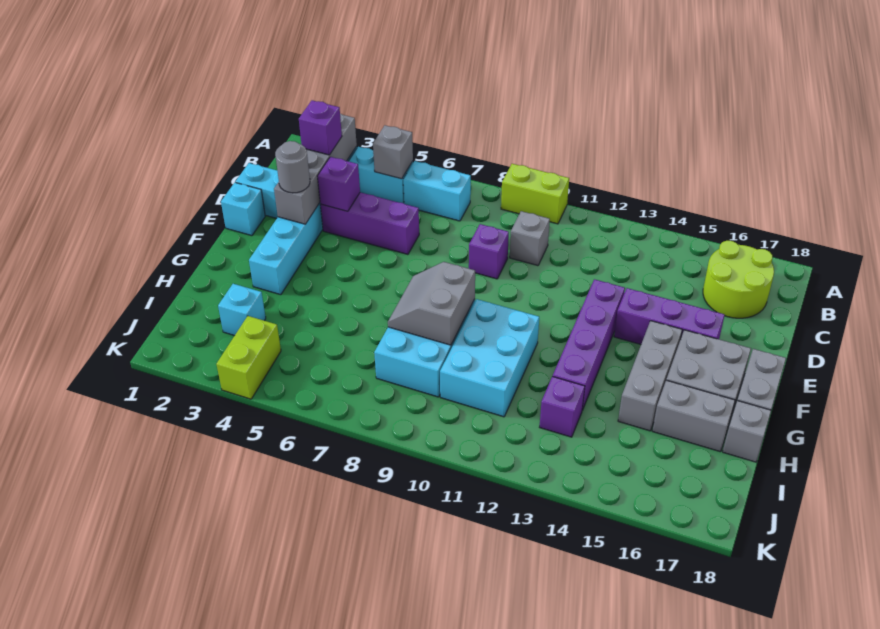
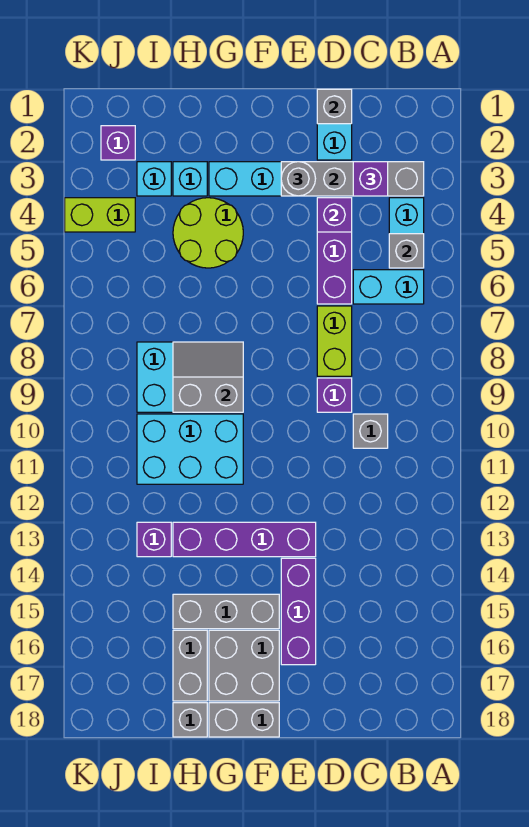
lime 1x2 brick [501,164,569,224] -> lime 1x2 brick moved to [317,306,352,376]
cyan 1x2 brick [403,161,471,221] -> cyan 1x2 brick turned to [353,270,424,304]
lime 2x2 round brick [703,241,774,318] -> lime 2x2 round brick moved to [173,198,243,268]
none -> grey 1x1 brick [317,89,352,124]
cyan 1x1 brick [221,183,265,236] -> cyan 1x1 brick moved to [173,162,207,196]
none -> purple 1x1 brick [101,126,135,160]

